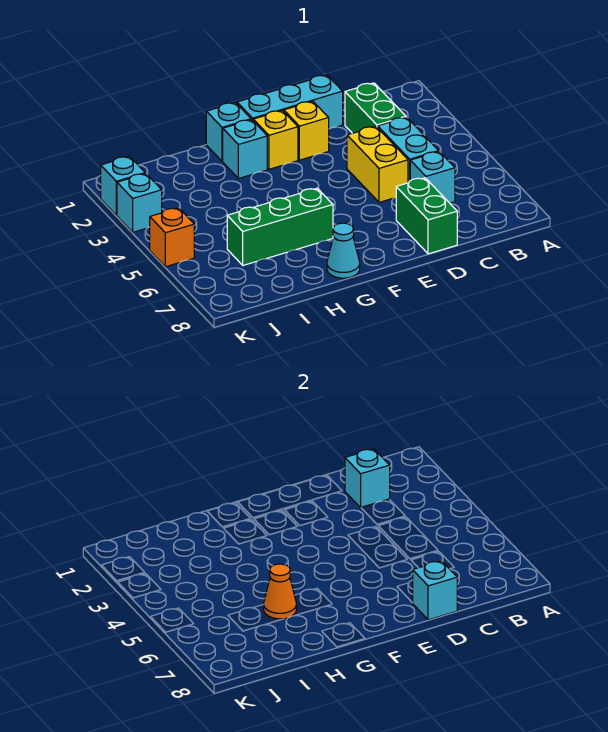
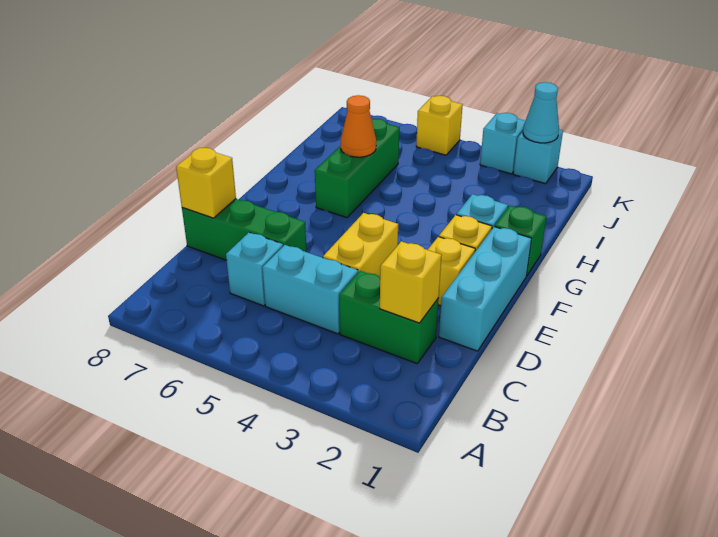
cyan 1x1 brick [345,449,390,508] -> yellow 1x1 brick [380,241,442,323]
yellow 1x2 brick [347,126,408,202] -> yellow 1x2 brick turned to [323,213,398,277]
green 1x2 brick [396,178,457,254] -> green 1x3 brick [182,199,306,260]
cyan 1x1 brick [413,561,457,620] -> yellow 1x1 brick [176,148,236,218]
cyan 1x1 brick [206,103,251,161] -> green 1x1 brick [495,205,546,276]
cyan 1x1 cone [327,223,360,278] -> cyan 1x1 cone moved to [523,82,559,143]
orange 1x1 brick [150,208,194,267] -> yellow 1x1 brick [416,96,463,155]

